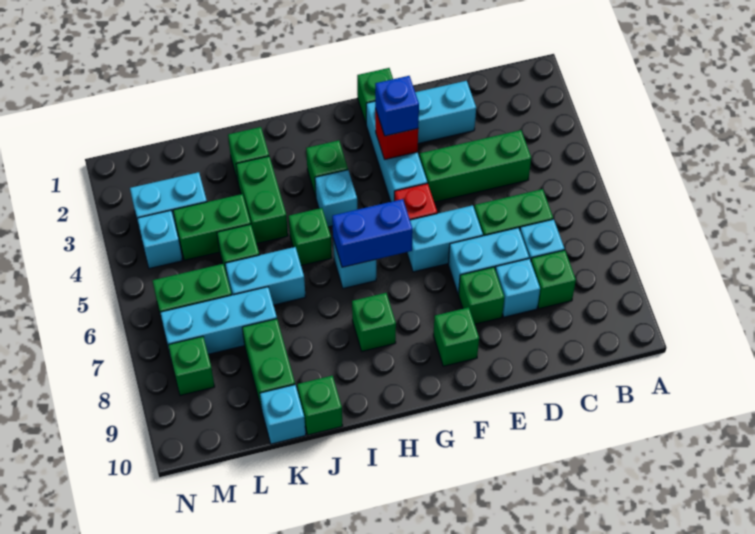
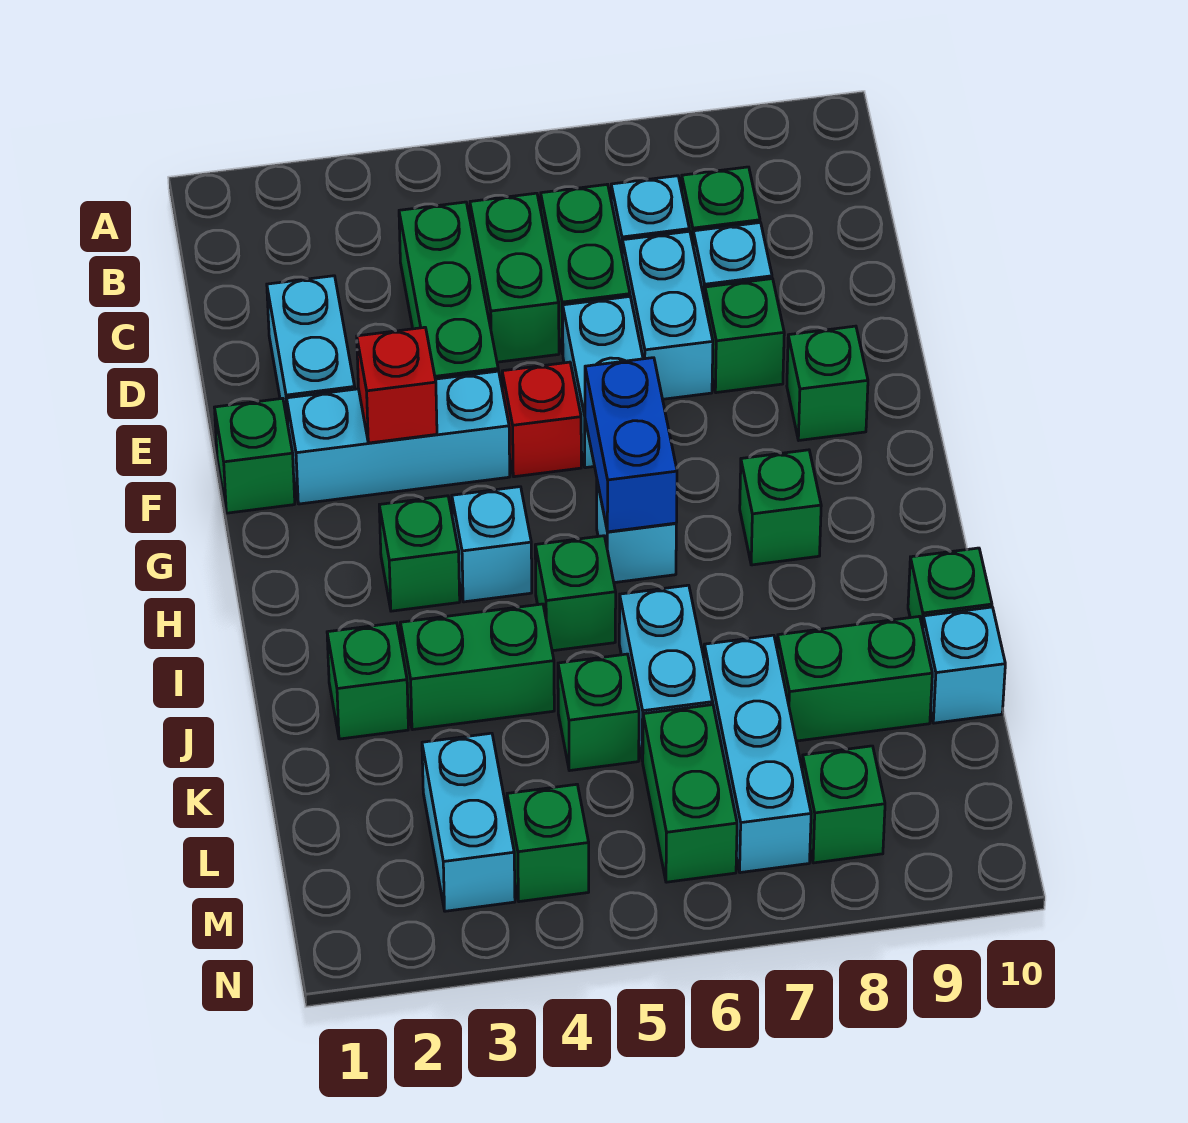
blue 1x1 brick [375,76,419,136] -> none
green 1x2 brick [173,194,251,260] -> green 1x2 brick moved to [470,193,559,362]
cyan 1x1 brick [137,210,183,269] -> green 1x1 brick [507,784,589,902]

